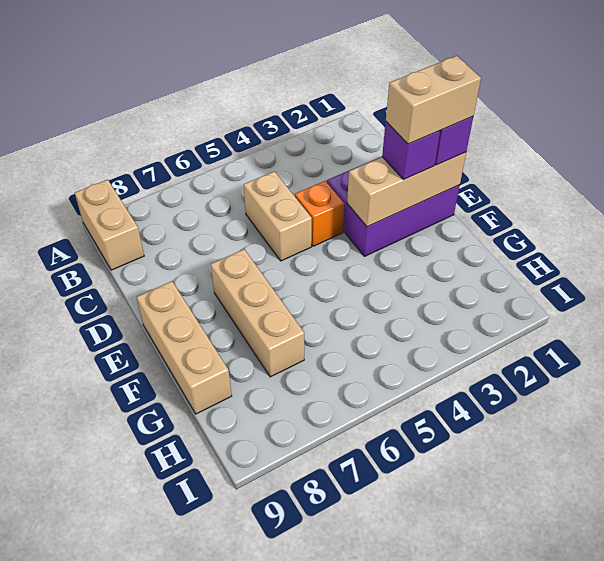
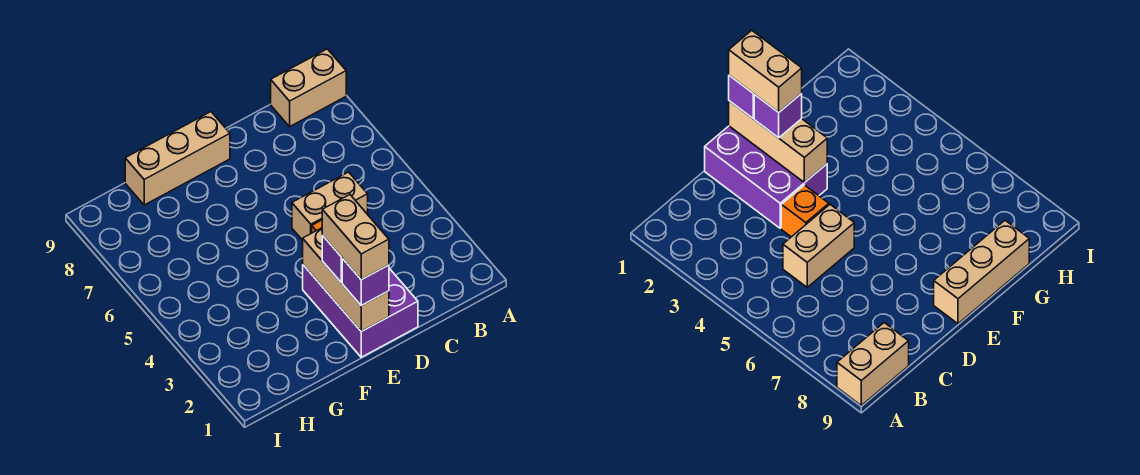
tan 1x3 brick [211,249,304,377] -> none

